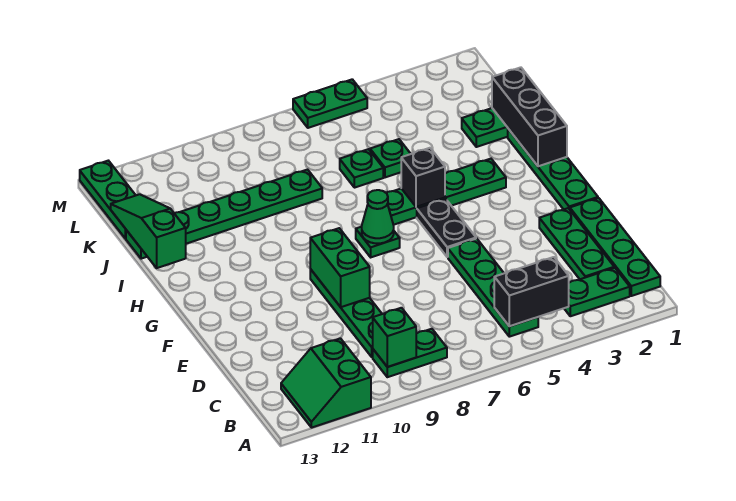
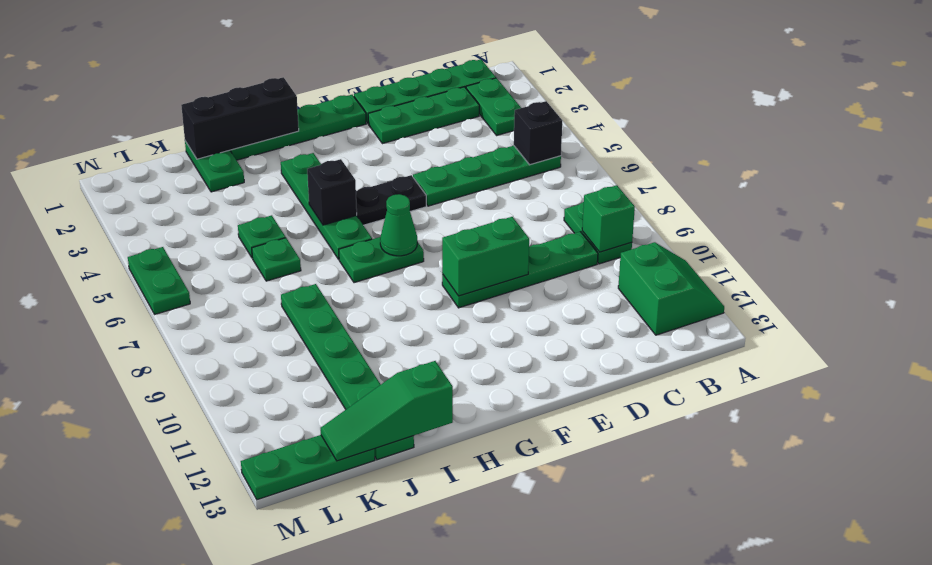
green 2x2 slope [281,338,371,428] -> green 2x2 slope turned to [618,242,724,335]
black 1x2 brick [494,257,569,326] -> black 1x1 brick [514,101,563,165]
green 1x1 plate [356,227,400,257] -> green 1x2 plate [339,237,424,283]

